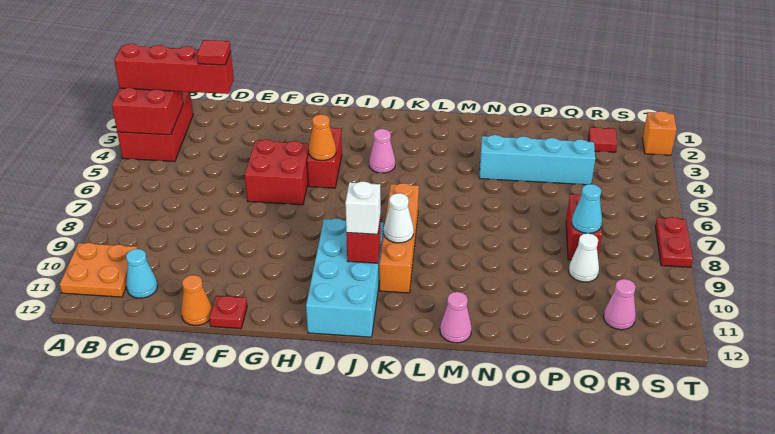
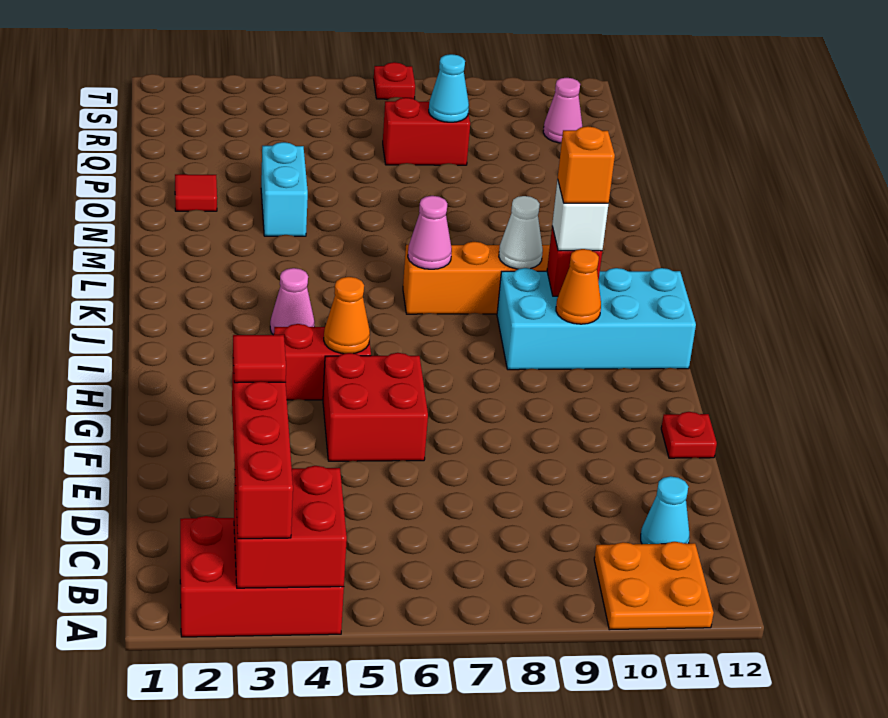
orange 1x1 cone [181,275,212,325] -> orange 1x1 cone moved to [556,249,601,324]
pink 1x1 cone [440,292,472,343] -> pink 1x1 cone moved to [408,196,452,269]
cyan 1x4 brick [479,135,595,185] -> cyan 1x2 brick [261,142,308,236]
white 1x1 cone [569,233,599,282] -> none
red 1x1 tile [588,127,617,152] -> red 1x1 tile moved to [175,174,217,211]
orange 1x1 brick [643,111,677,155] -> orange 1x1 brick moved to [558,126,615,203]
red 1x2 plate [655,217,693,267] -> red 1x1 plate [374,62,415,99]

